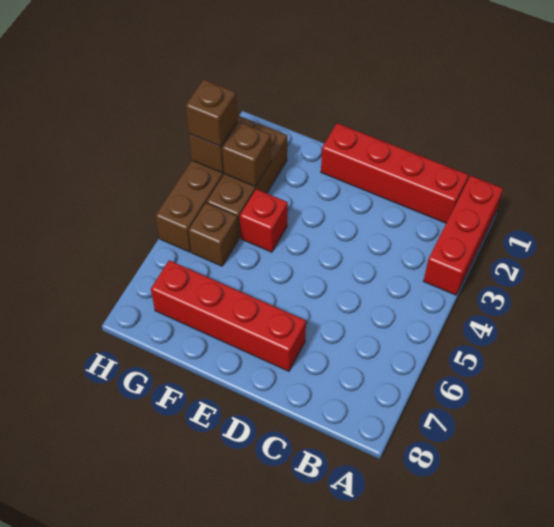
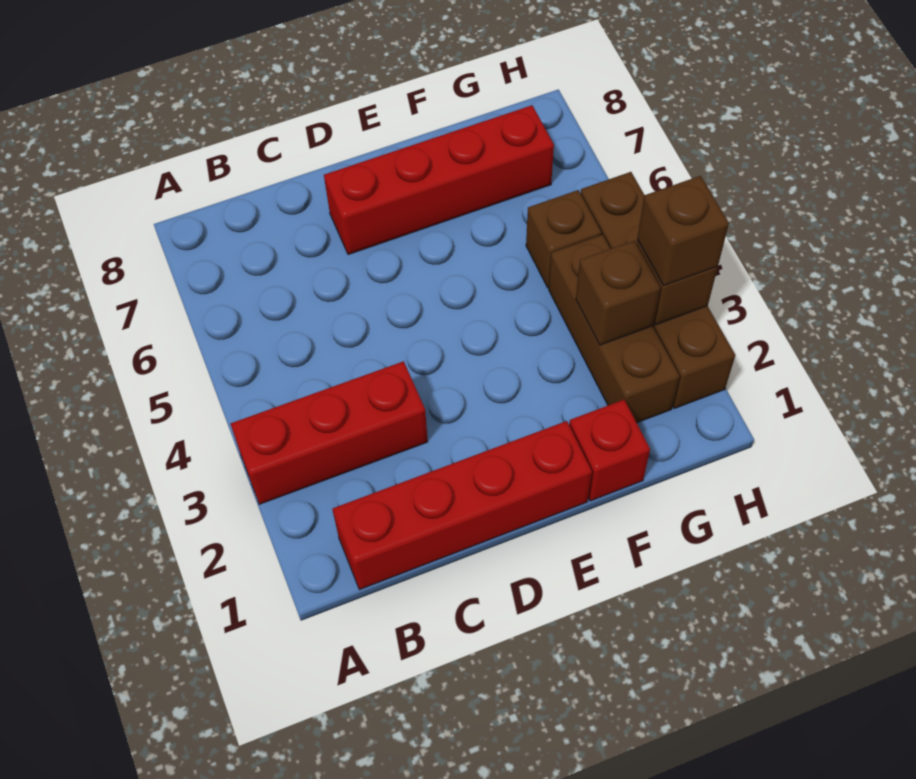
red 1x3 brick [424,176,503,295] -> red 1x3 brick turned to [231,361,428,504]
red 1x1 brick [240,189,288,252] -> red 1x1 brick moved to [569,400,650,501]

